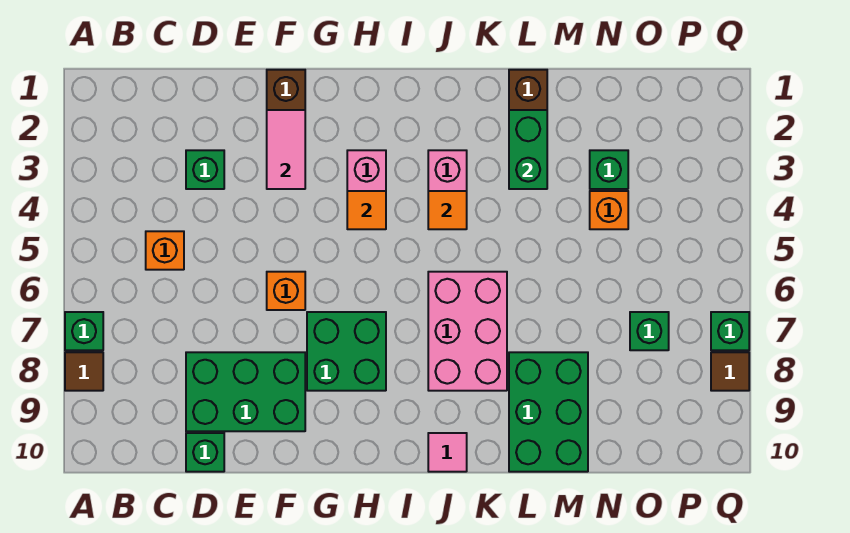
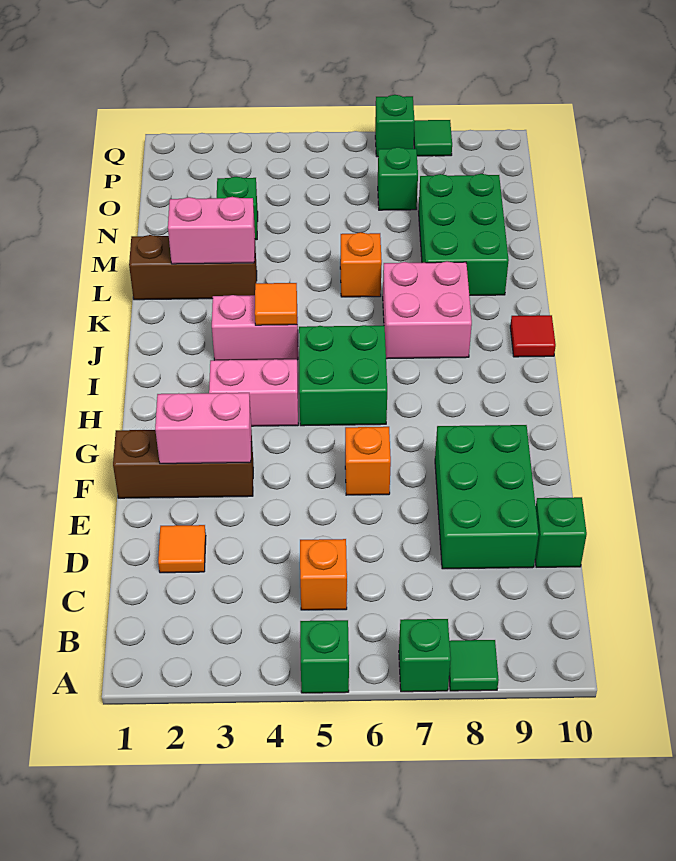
brown 1x1 tile [65,352,103,391] -> green 1x1 tile [449,640,499,691]
green 1x1 brick [186,150,224,189] -> green 1x1 brick moved to [300,620,349,693]
pink 1x2 tile [267,110,305,189] -> pink 1x2 brick [155,393,251,464]
green 2x2 brick [307,312,386,391] -> green 2x2 brick moved to [299,325,387,426]
orange 1x1 tile [347,191,386,229] -> orange 1x1 tile moved to [158,525,206,573]
pink 2x3 brick [428,272,507,391] -> pink 2x2 brick [383,261,472,359]
pink 1x1 tile [428,433,467,472] -> red 1x1 tile [510,315,556,357]
green 1x2 brick [509,110,547,189] -> pink 1x2 brick [168,197,255,264]
green 2x3 brick [509,352,588,472] -> green 2x3 brick turned to [419,174,509,295]
orange 1x1 brick [590,191,628,229] -> orange 1x1 brick moved to [340,232,382,297]
brown 1x1 tile [711,352,749,391] -> green 1x1 tile [414,120,452,156]

